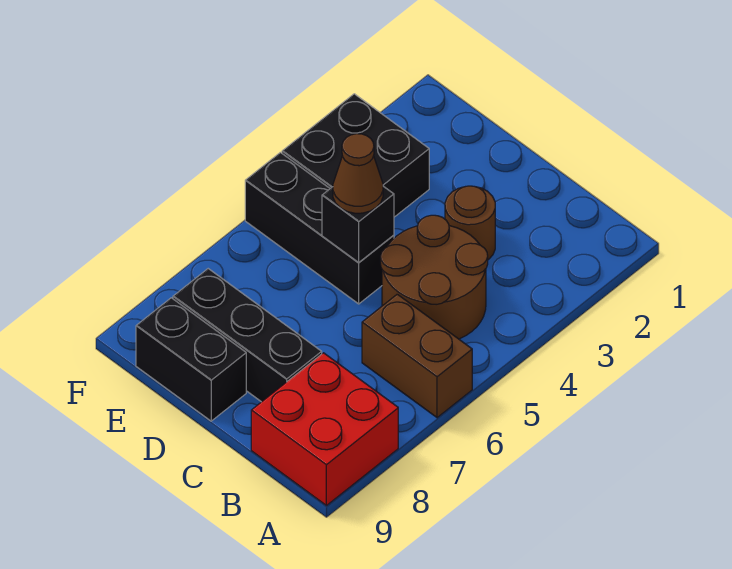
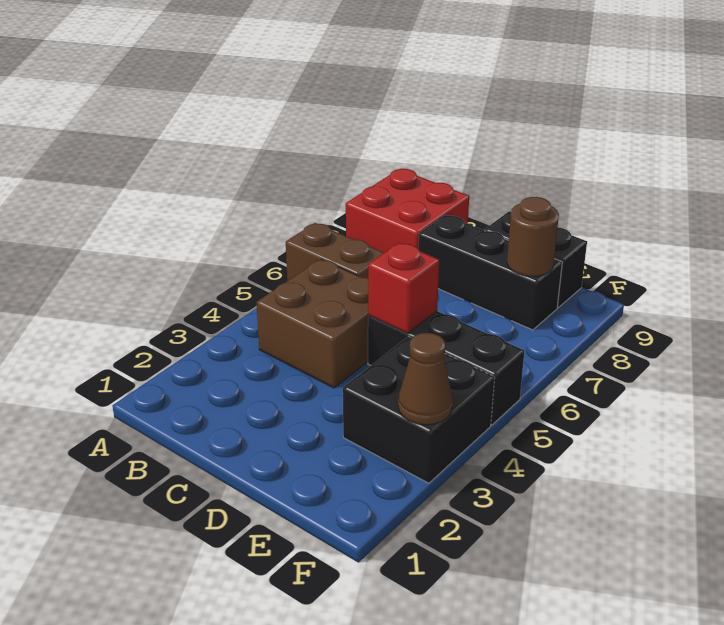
brown 2x2 round brick [380,215,488,339] -> brown 2x2 brick [257,259,369,388]
brown 1x1 round brick [445,186,495,260] -> brown 1x1 round brick moved to [507,197,559,277]
black 1x1 brick [322,186,394,263] -> red 1x1 brick [368,243,439,333]
brown 1x1 cone [333,134,383,213] -> brown 1x1 cone moved to [398,333,453,425]

